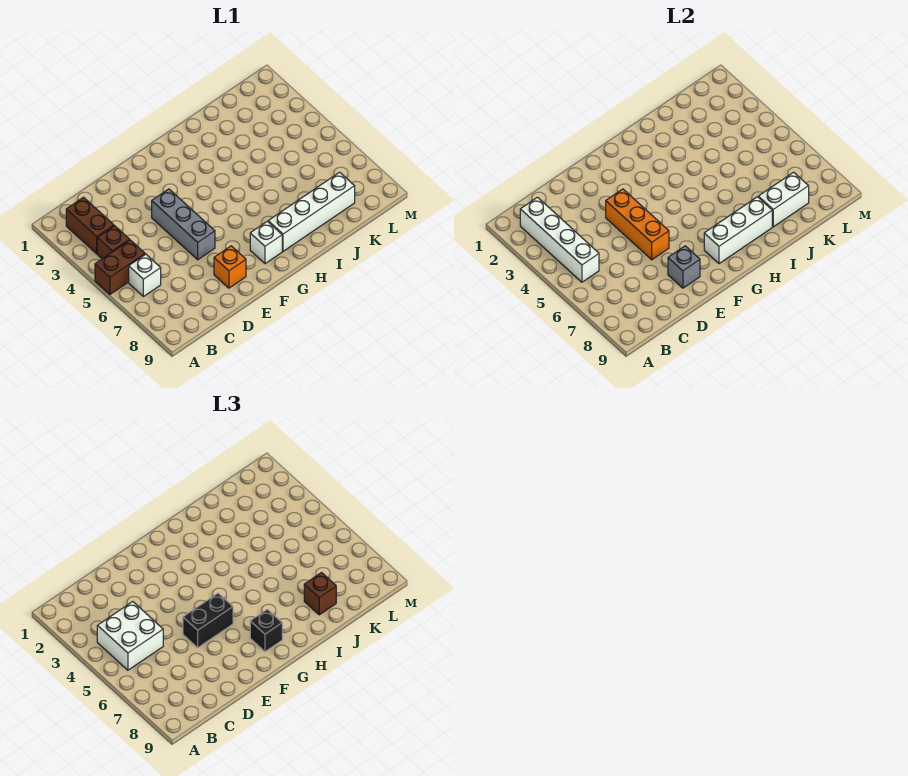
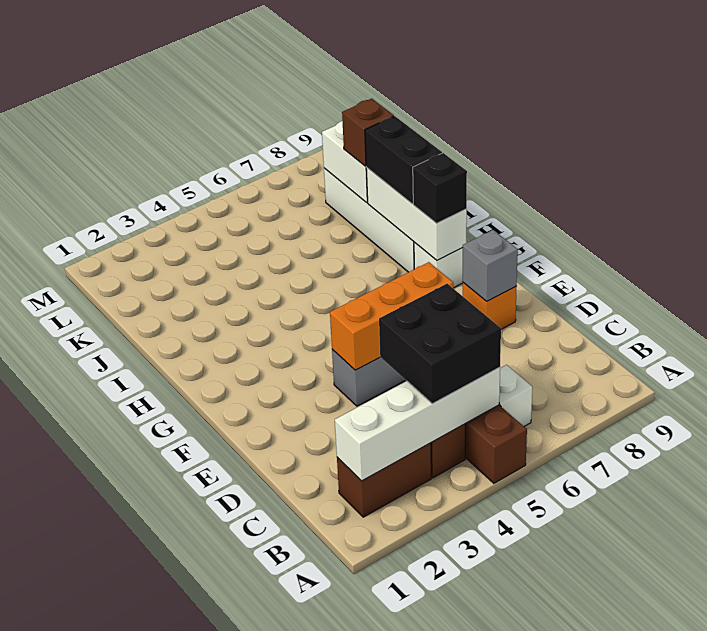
white 2x2 brick [97,602,163,670] -> black 2x2 brick [379,284,501,404]
black 1x2 brick [183,593,233,648] -> black 1x2 brick moved to [365,116,442,204]

